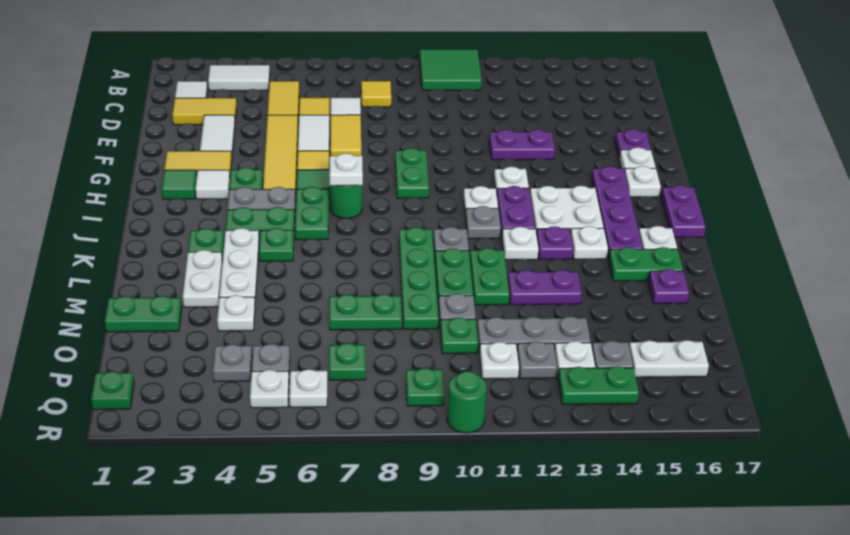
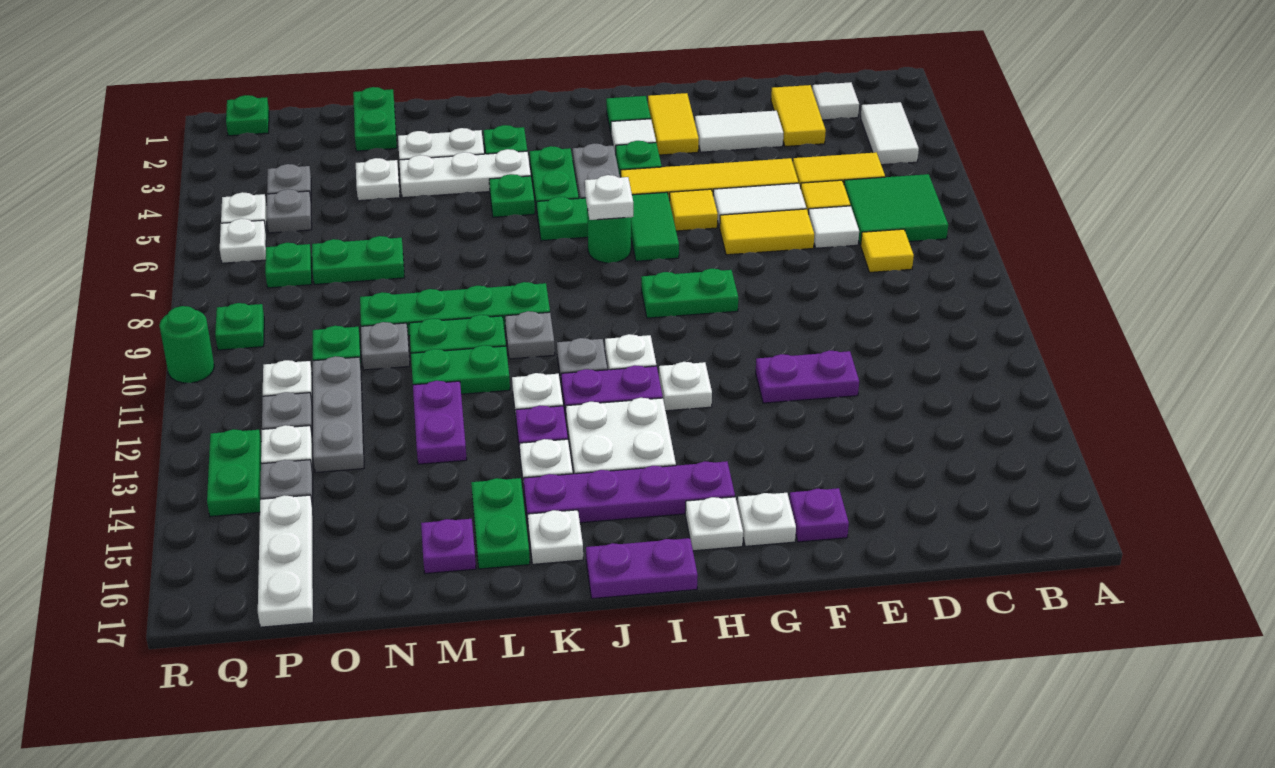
green 2x2 tile [420,49,482,90] -> green 2x2 tile moved to [844,174,948,245]
purple 1x2 plate [489,130,555,160] -> purple 1x2 plate turned to [756,350,859,403]
green 1x2 plate [329,294,402,330] -> green 1x2 plate turned to [312,236,405,285]
white 1x2 plate [629,340,709,377] -> white 1x3 plate [258,495,313,627]

